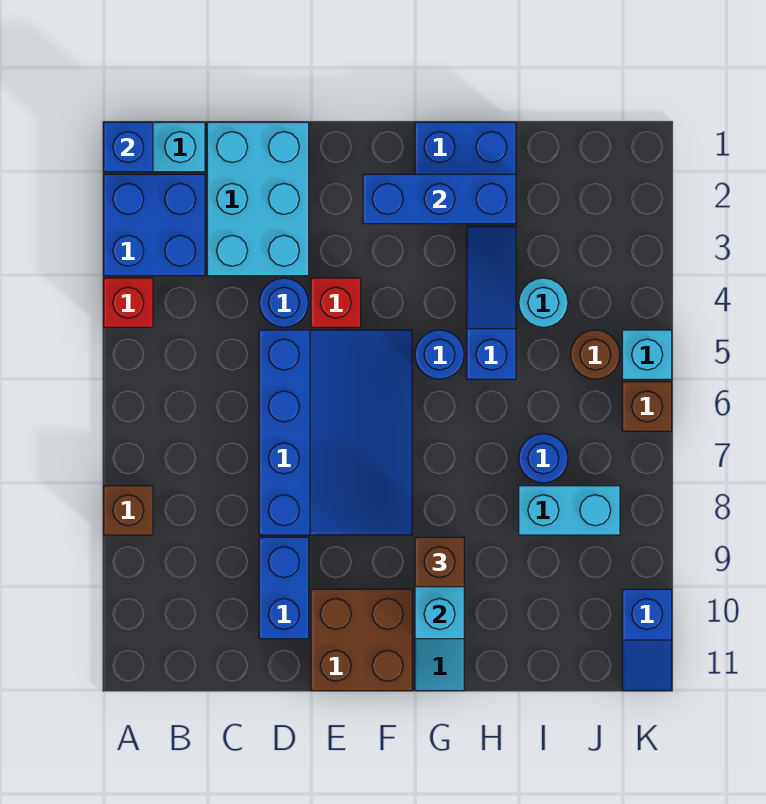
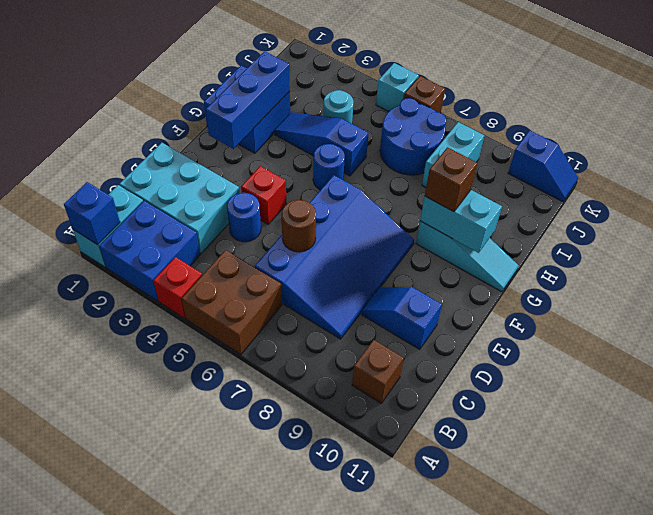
brown 1x1 brick [104,486,153,535] -> brown 1x1 brick moved to [352,340,404,403]
blue 3x4 slope [259,330,412,535] -> blue 3x4 slope turned to [255,175,414,339]
blue 1x2 brick [259,537,309,639] -> blue 1x2 slope [362,287,442,349]
brown 2x2 brick [311,589,412,691] -> brown 2x2 brick moved to [182,250,282,355]
blue 1x1 round brick [519,434,568,483] -> blue 2x2 round brick [380,98,446,175]
brown 1x1 round brick [571,330,620,379] -> brown 1x1 round brick moved to [281,200,316,252]

